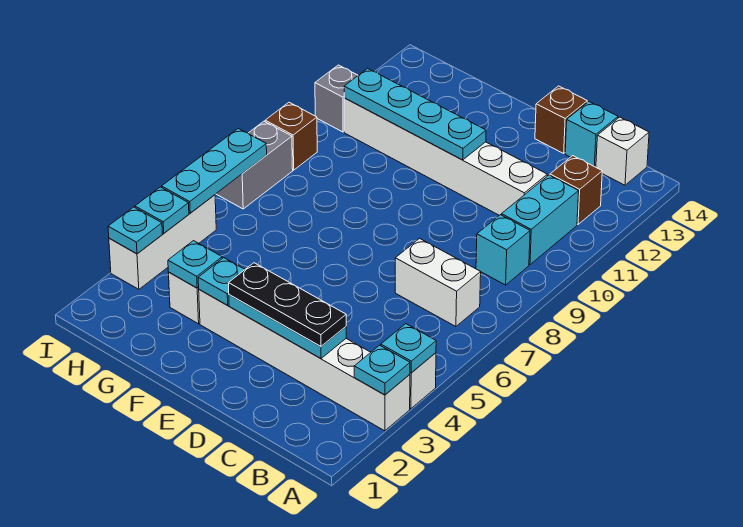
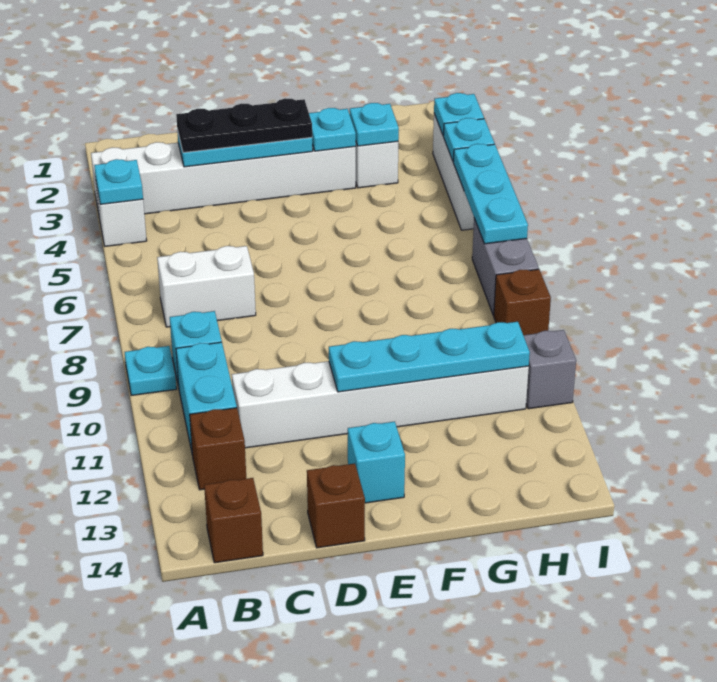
cyan 1x1 plate [354,345,410,395] -> cyan 1x1 plate moved to [125,346,177,396]
white 1x1 brick [596,117,649,185] -> brown 1x1 brick [204,478,263,563]
cyan 1x1 brick [565,102,618,167] -> cyan 1x1 brick moved to [348,422,405,503]

